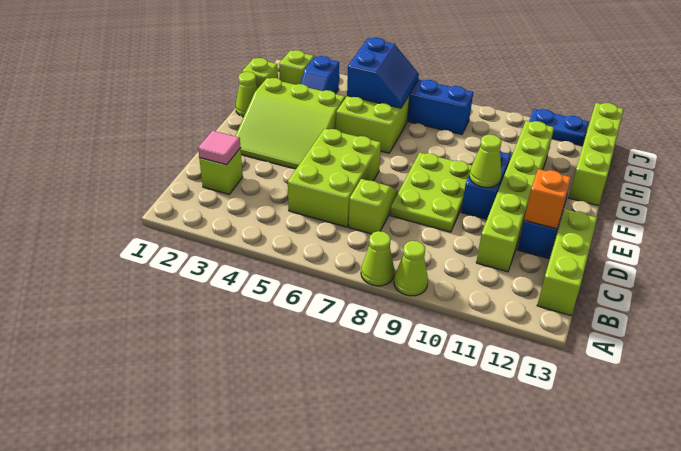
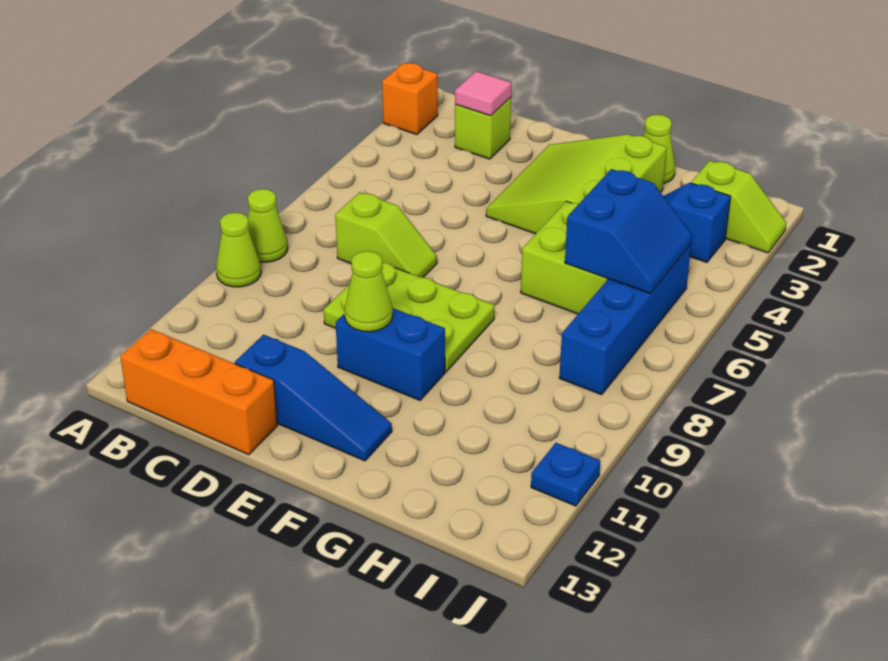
lime 1x3 brick [537,210,597,315] -> orange 1x3 brick [120,329,277,455]
lime 2x3 brick [288,129,381,227] -> none
lime 1x6 brick [476,121,554,272] -> none
orange 1x1 brick [524,169,571,229] -> orange 1x1 brick moved to [382,63,438,135]
lime 1x4 brick [569,103,624,205] -> none
lime 1x1 brick [242,58,278,88] -> none
blue 2x2 slope [347,38,419,108] -> blue 2x2 slope turned to [565,169,692,293]
blue 1x2 plate [529,109,589,145] -> blue 1x1 plate [531,443,600,506]

